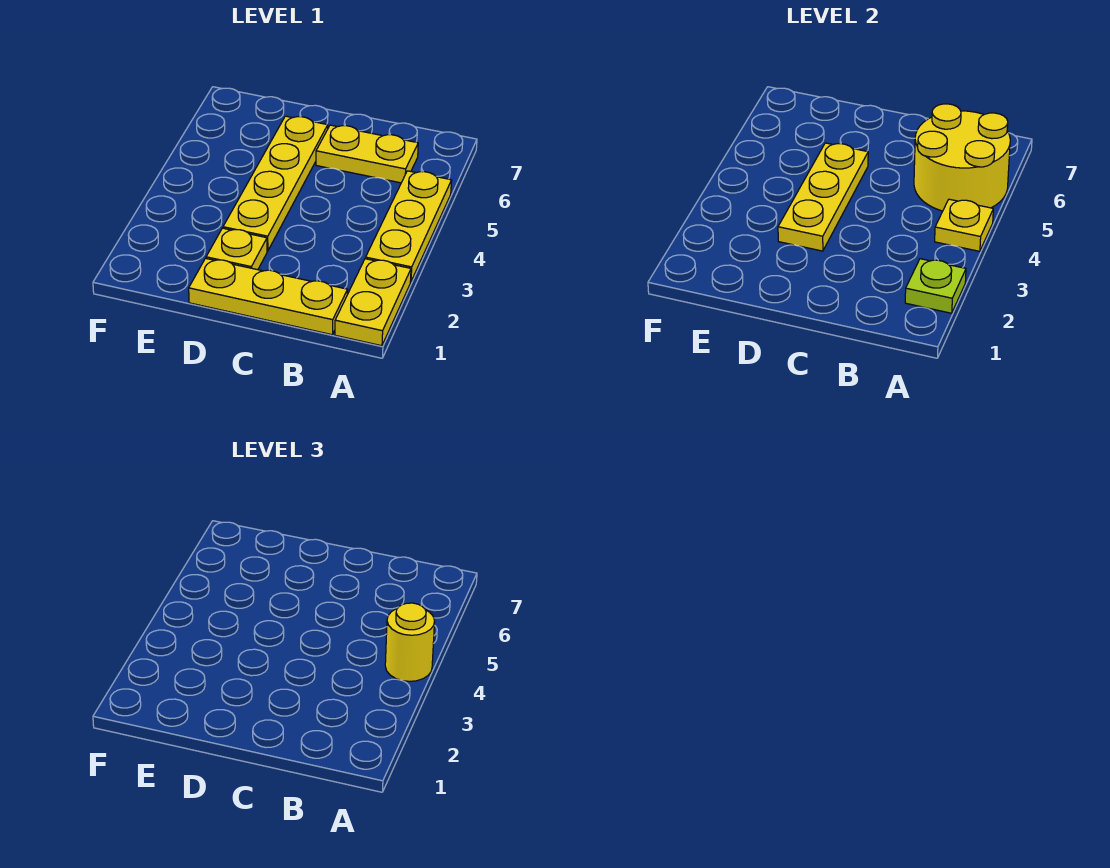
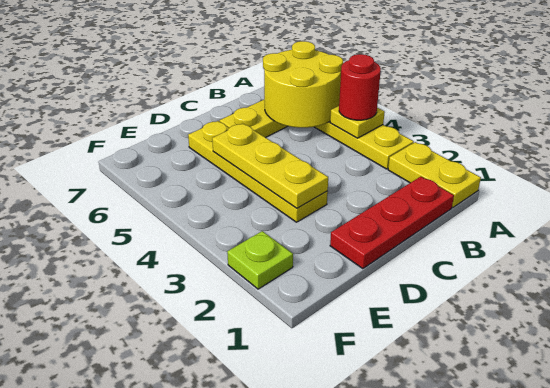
lime 1x1 plate [905,259,966,313] -> lime 1x1 plate moved to [227,231,293,289]
yellow 1x1 round brick [385,603,435,681] -> red 1x1 round brick [339,54,381,120]
yellow 1x3 plate [189,258,348,335] -> red 1x3 plate [330,177,454,269]
yellow 1x1 plate [206,228,267,270] -> none

